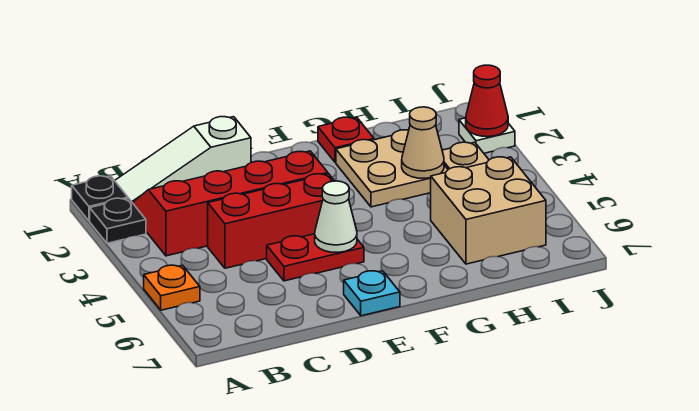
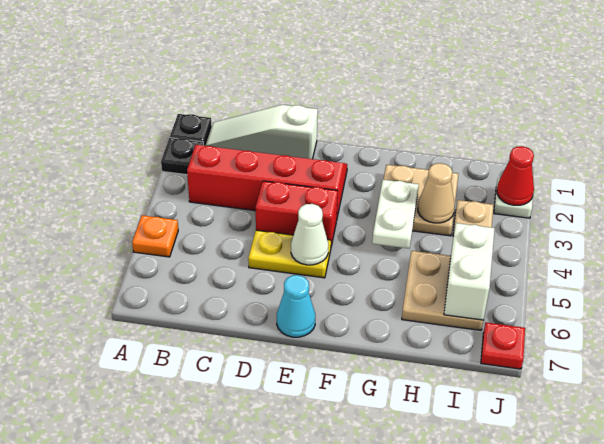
red 1x3 brick [208,174,334,268] -> red 1x2 brick [256,181,338,246]
red 1x2 plate [267,234,364,281] -> yellow 1x2 plate [248,230,331,278]
cyan 1x1 plate [344,271,400,316] -> cyan 1x1 cone [277,275,315,337]
red 1x1 plate [318,117,374,162] -> red 1x1 plate moved to [481,322,525,369]
none -> white 1x2 plate [372,180,419,248]
tan 2x2 brick [431,157,546,264] -> tan 2x2 plate [402,251,483,330]
none -> white 1x2 brick [444,223,495,320]

